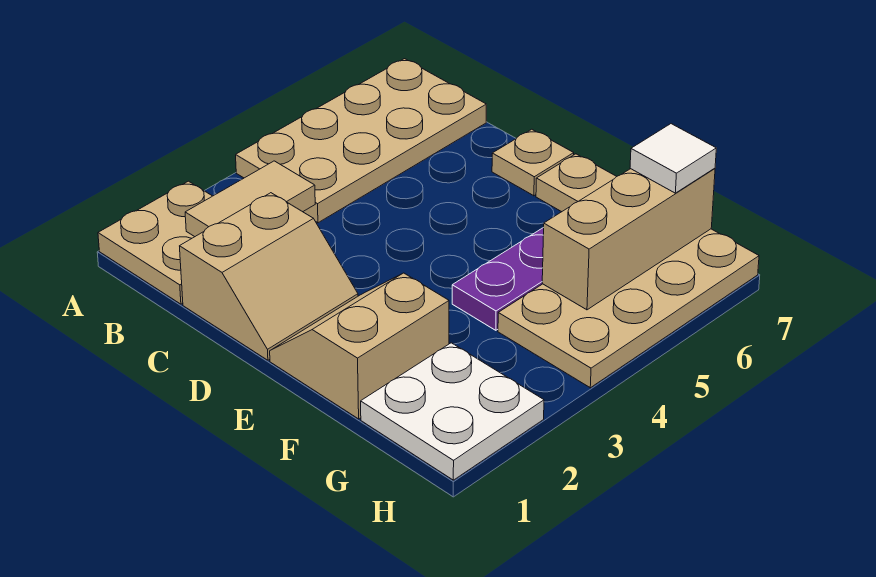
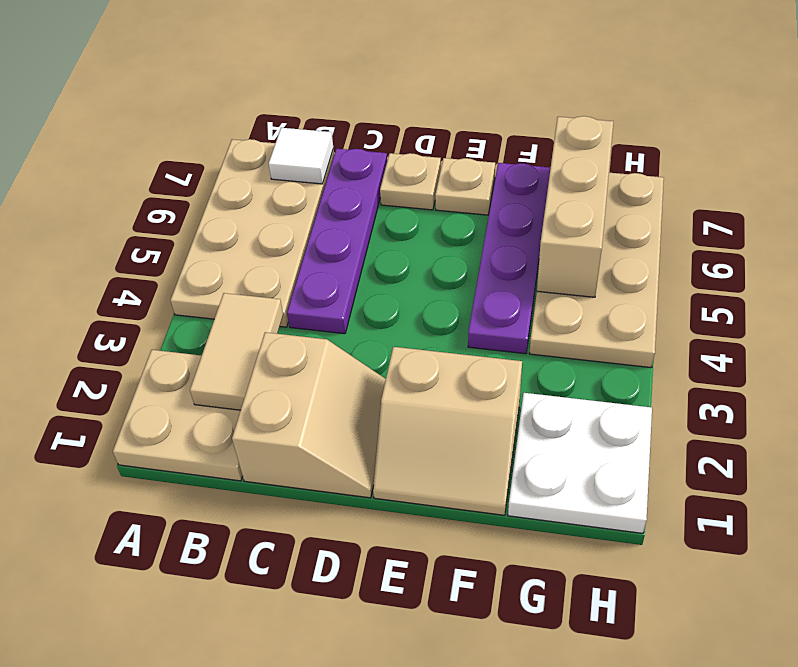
none -> purple 1x4 plate [287,149,387,334]
tan 2x2 slope [270,273,449,419] -> tan 2x2 slope turned to [373,347,522,515]
white 1x1 tile [630,124,716,193] -> white 1x1 tile moved to [269,128,333,184]

